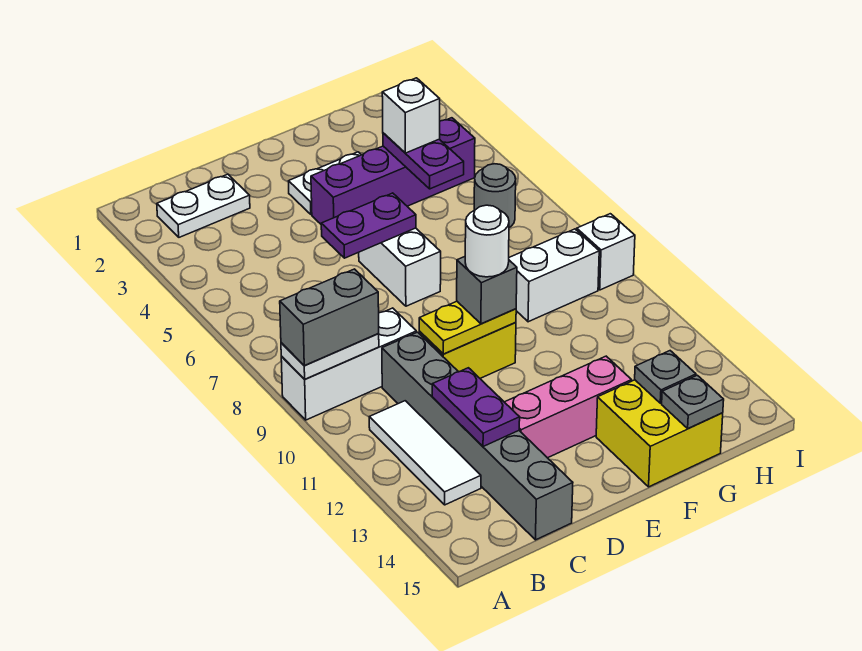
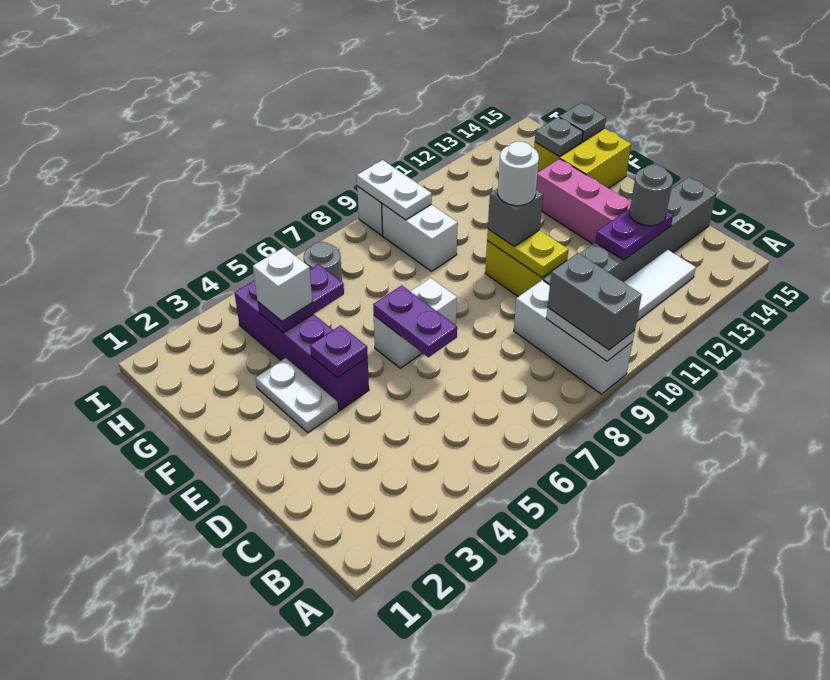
white 1x2 plate [157,174,250,237] -> white 1x2 plate moved to [357,160,432,220]
none -> grey 1x1 round brick [629,165,673,226]
none -> purple 1x1 plate [310,325,368,378]

